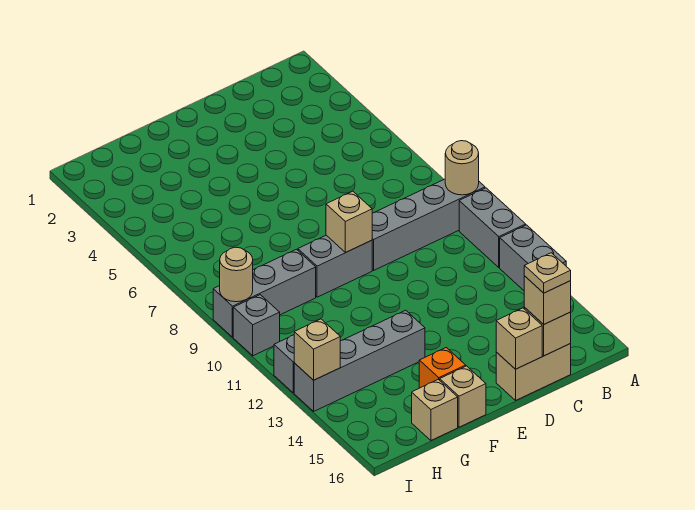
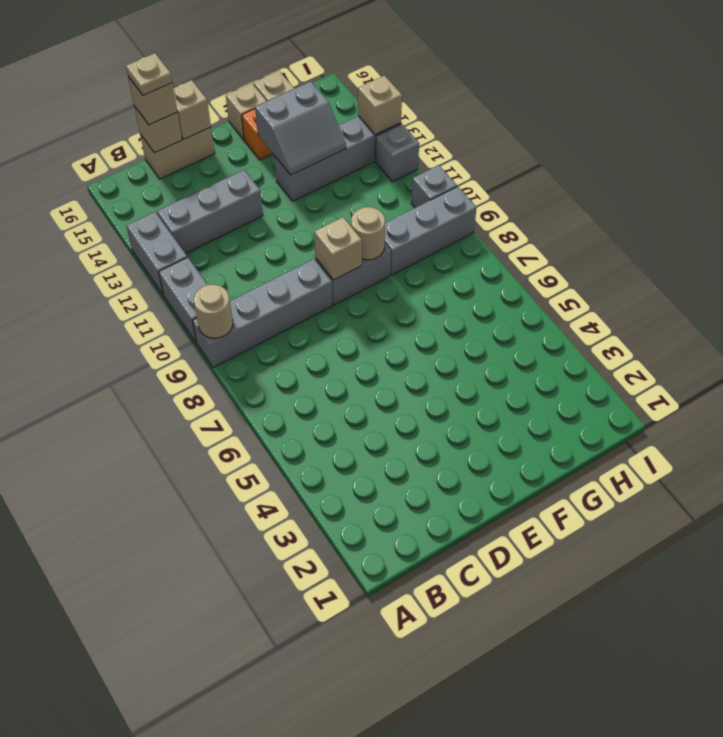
none -> grey 1x3 brick [157,170,263,254]
none -> grey 2x2 slope [255,81,346,175]
tan 1x1 round brick [220,247,253,302] -> tan 1x1 round brick moved to [351,207,385,260]

